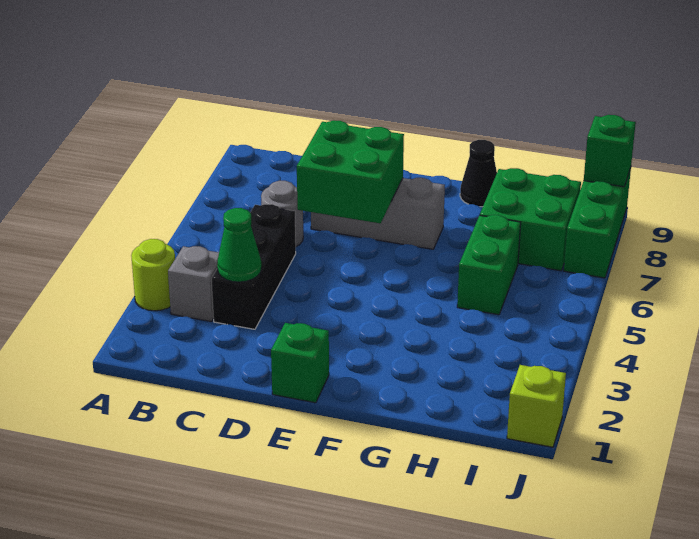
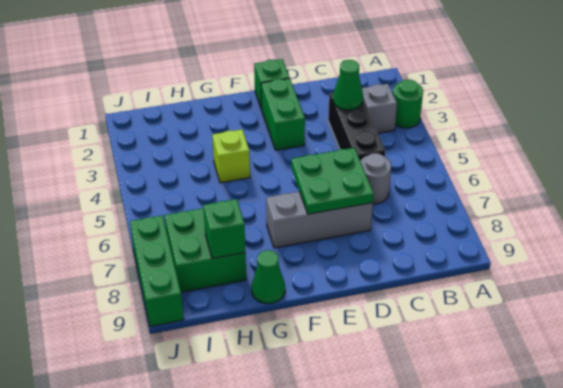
lime 1x1 round brick [131,239,175,311] -> green 1x1 round brick [393,80,423,128]
green 2x2 brick [297,120,404,223] -> green 2x2 plate [291,148,374,214]
black 1x1 cone [460,140,497,207] -> green 1x1 cone [252,250,285,304]
green 1x2 brick [457,215,521,315] -> green 1x2 brick moved to [261,78,305,150]
lime 1x1 brick [507,365,566,447] -> lime 1x1 brick moved to [212,129,250,183]
green 1x1 brick [584,115,636,187] -> green 1x1 brick moved to [203,199,245,259]

